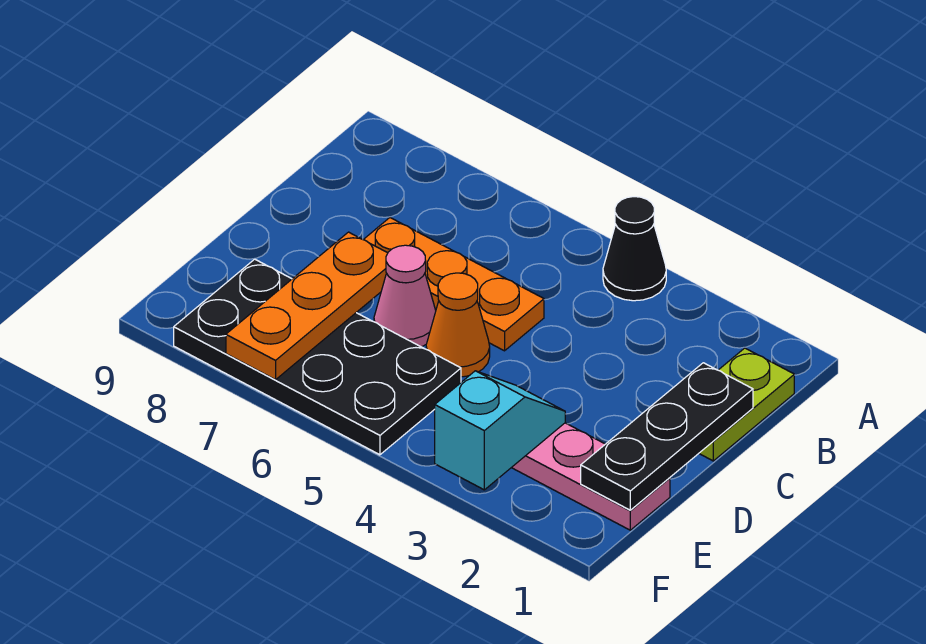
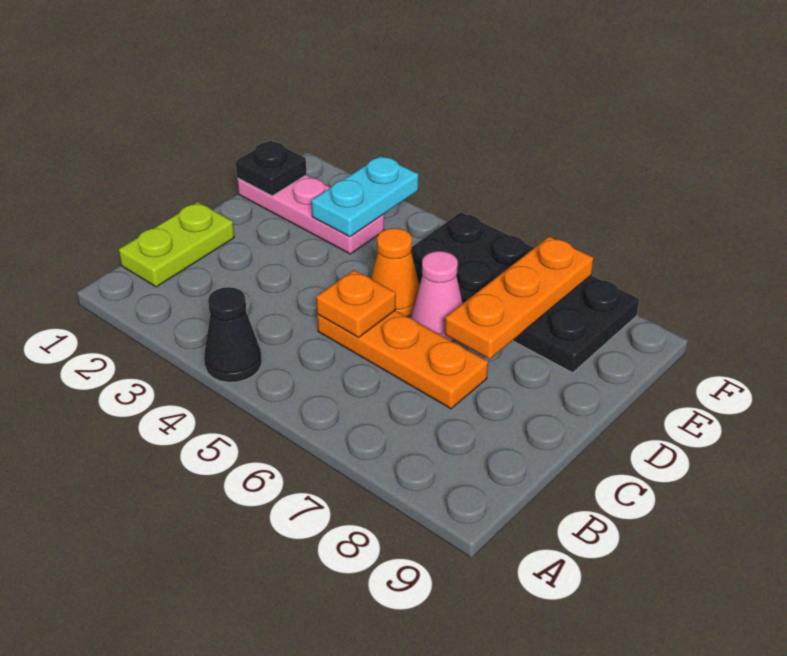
black 1x3 plate [581,363,753,510] -> black 1x1 plate [236,141,307,196]
none -> orange 1x1 plate [316,270,396,337]
cyan 1x2 slope [435,371,565,490] -> cyan 1x2 plate [311,156,418,237]

